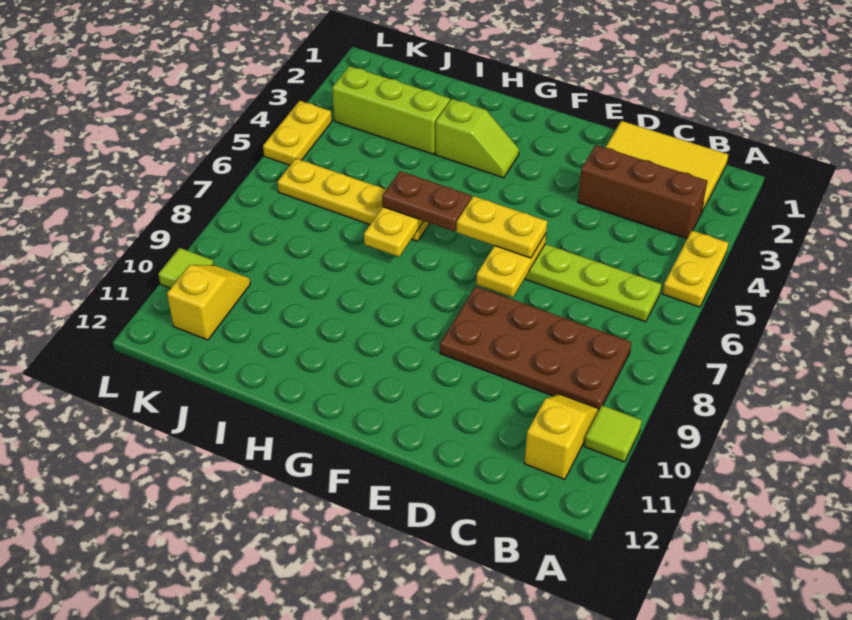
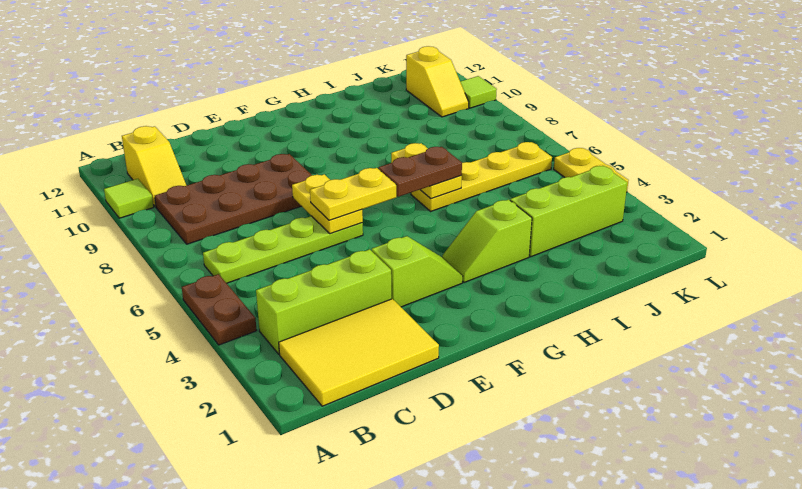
yellow 1x2 plate [662,231,728,307] -> brown 1x2 plate [182,274,257,345]
brown 1x3 brick [578,145,707,239] -> lime 1x3 brick [256,249,391,354]
none -> lime 1x2 slope [372,236,462,307]

